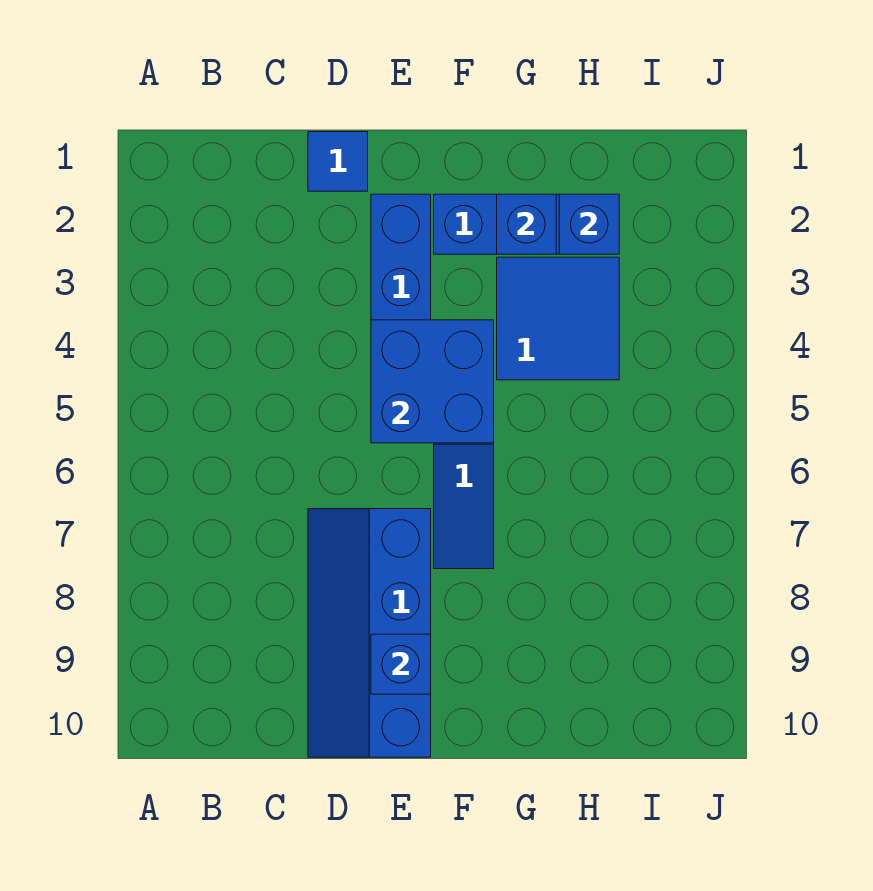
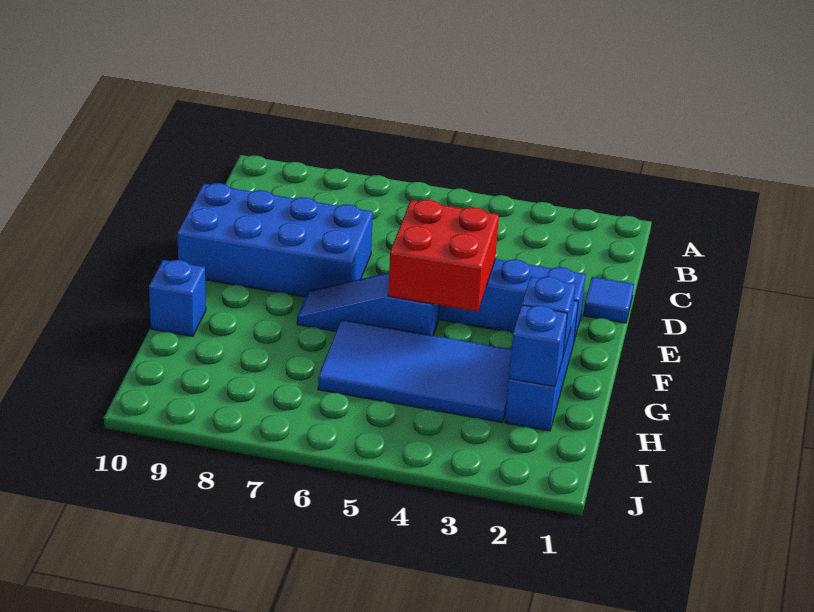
blue 2x4 slope [308,509,431,757] -> blue 2x4 brick [177,183,373,297]
blue 2x2 brick [371,320,494,443] -> red 2x2 brick [388,200,499,312]
blue 1x1 brick [371,634,431,694] -> blue 1x1 brick moved to [149,260,206,337]
blue 2x2 tile [497,257,619,380] -> blue 2x4 tile [318,320,511,423]

